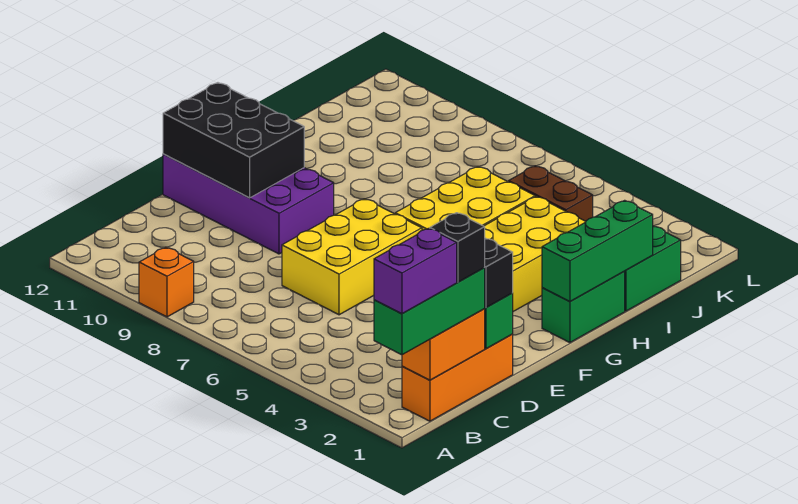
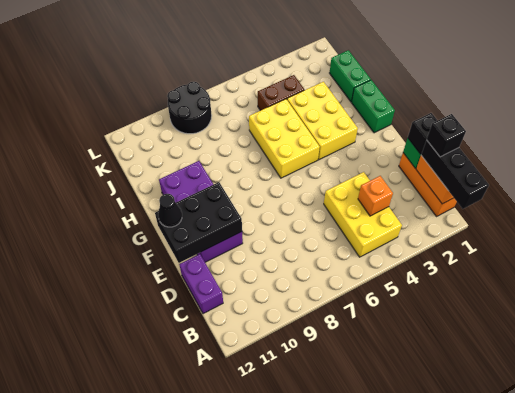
green 1x3 brick [374,268,485,355] -> black 1x3 brick [421,140,489,209]
purple 1x2 brick [374,228,457,314] -> purple 1x2 brick moved to [179,254,223,314]
orange 1x1 brick [139,247,194,317] -> orange 1x1 brick moved to [358,176,393,216]
yellow 2x3 brick [282,199,422,315] -> yellow 2x3 brick moved to [324,172,402,257]
purple 2x4 brick [163,154,334,254] -> purple 2x4 brick turned to [159,161,243,262]
none -> black 1x1 cone [158,194,182,227]
green 1x3 brick [542,200,653,302] -> none
none -> black 2x2 round brick [167,82,212,134]

